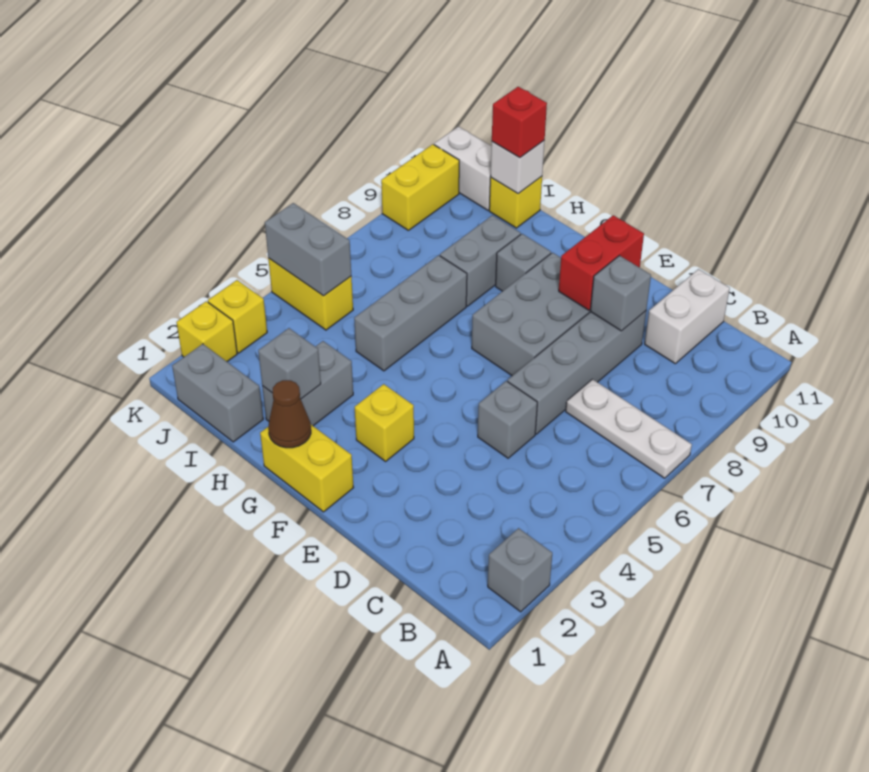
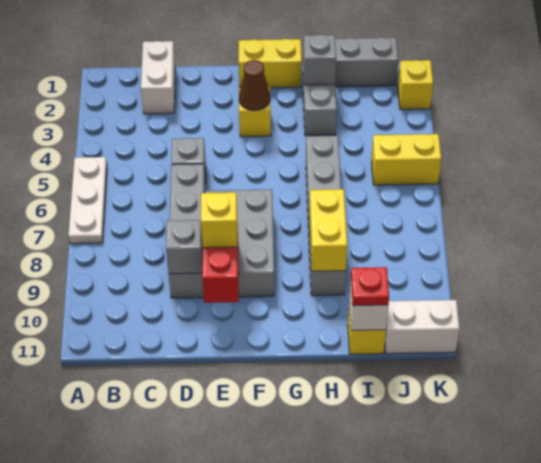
grey 1x1 brick [488,528,552,612] -> none
white 1x3 plate [566,379,692,478] -> white 1x3 plate turned to [69,157,107,244]
white 1x2 brick [645,269,730,364] -> white 1x2 brick moved to [141,41,175,114]
brown 1x1 cone [268,380,311,448] -> brown 1x1 cone moved to [239,60,270,111]
grey 1x1 brick [496,234,551,291] -> none
red 1x1 brick [492,87,547,158] -> red 1x1 plate [351,267,389,306]
grey 1x2 brick [265,203,351,296] -> none
yellow 1x1 brick [208,280,267,353] -> yellow 1x1 brick moved to [201,193,238,248]
yellow 1x2 brick [381,144,459,230] -> yellow 1x2 brick moved to [310,189,347,271]

